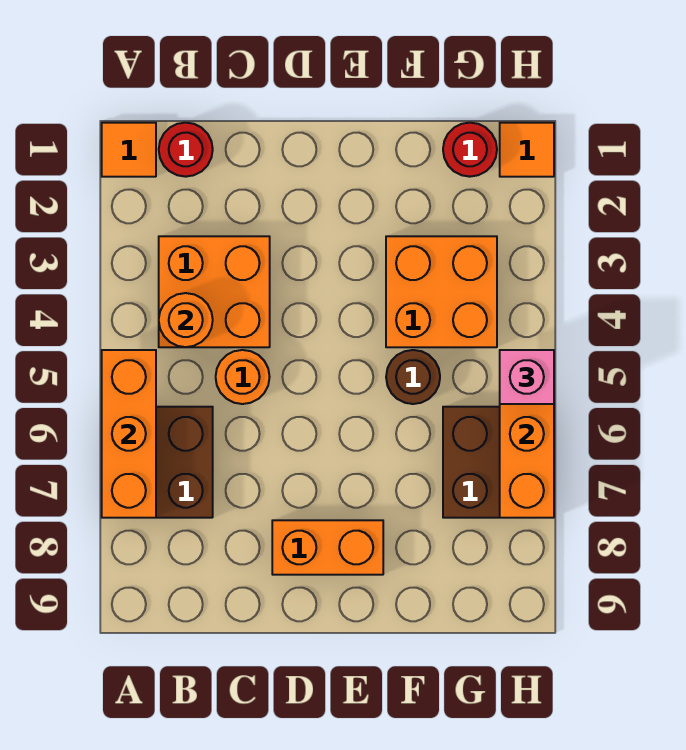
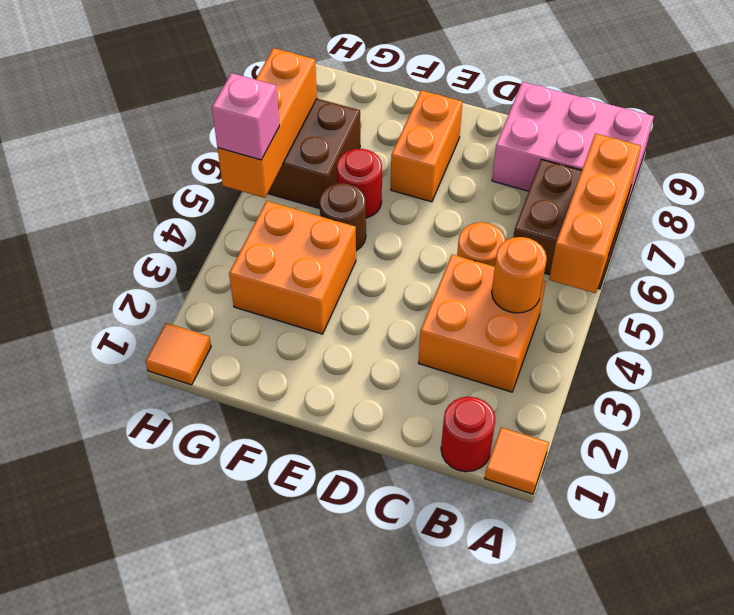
none -> pink 2x3 brick [492,82,654,214]
orange 1x2 brick [272,520,383,575] -> orange 1x2 brick turned to [391,90,463,202]
red 1x1 round brick [443,123,497,177] -> red 1x1 round brick moved to [337,149,382,218]

